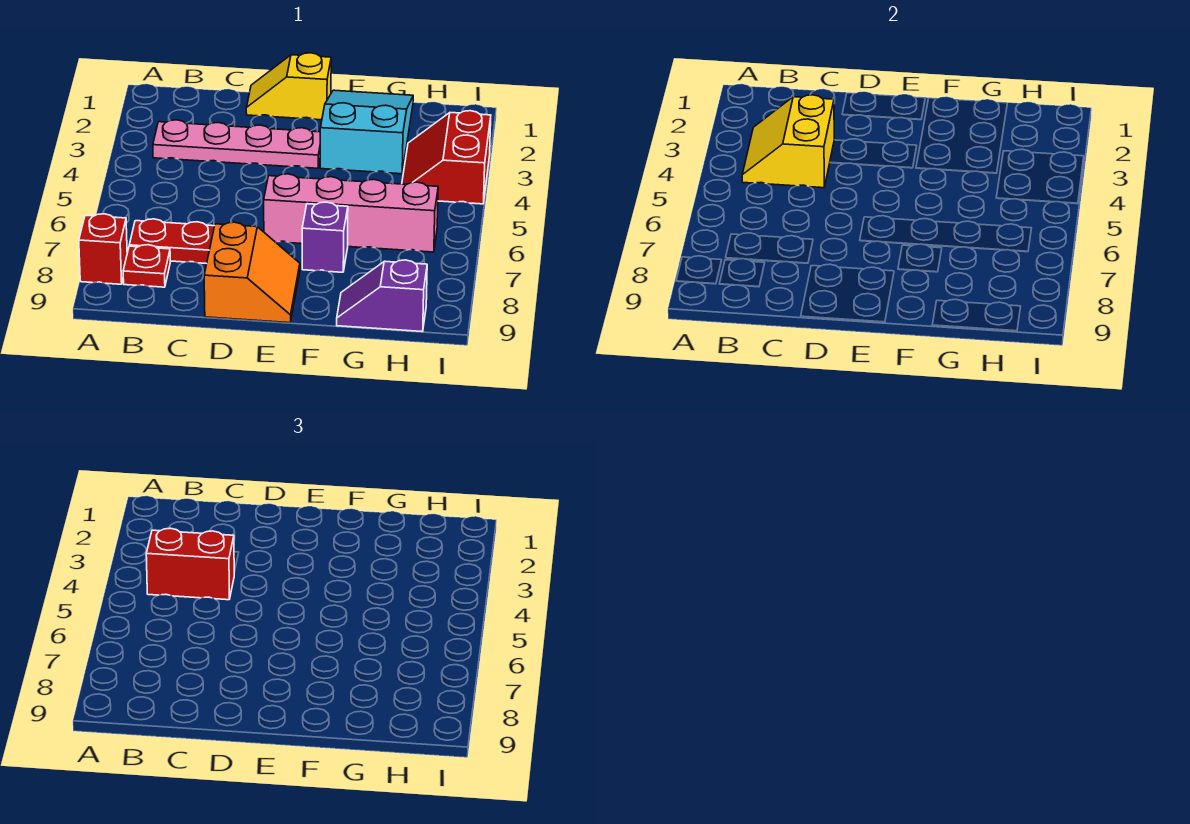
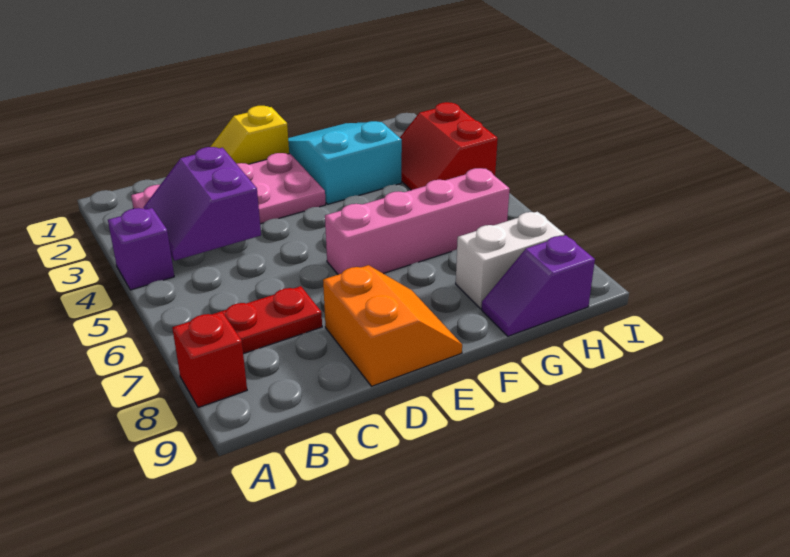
pink 1x4 plate [153,120,320,168] -> pink 2x4 plate [131,153,326,224]
yellow 2x2 slope [742,95,834,188] -> purple 2x2 slope [143,147,261,261]
red 1x2 brick [146,528,234,600] -> none
red 1x1 plate [123,245,170,287] -> none
purple 1x1 brick [302,202,348,272] -> purple 1x1 brick moved to [108,208,174,290]
none -> white 1x2 brick [456,212,565,309]

